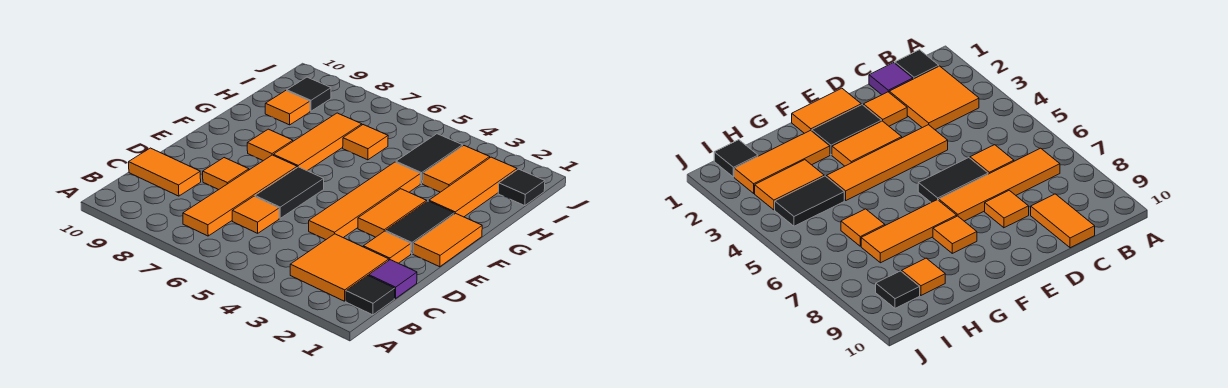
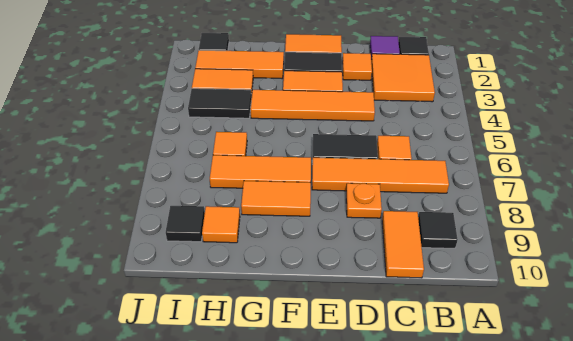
none -> black 1x1 tile [418,212,458,248]
orange 1x1 tile [203,158,249,190] -> orange 1x1 plate [346,183,382,218]
orange 1x1 tile [247,129,293,161] -> orange 1x2 tile [241,181,311,216]

